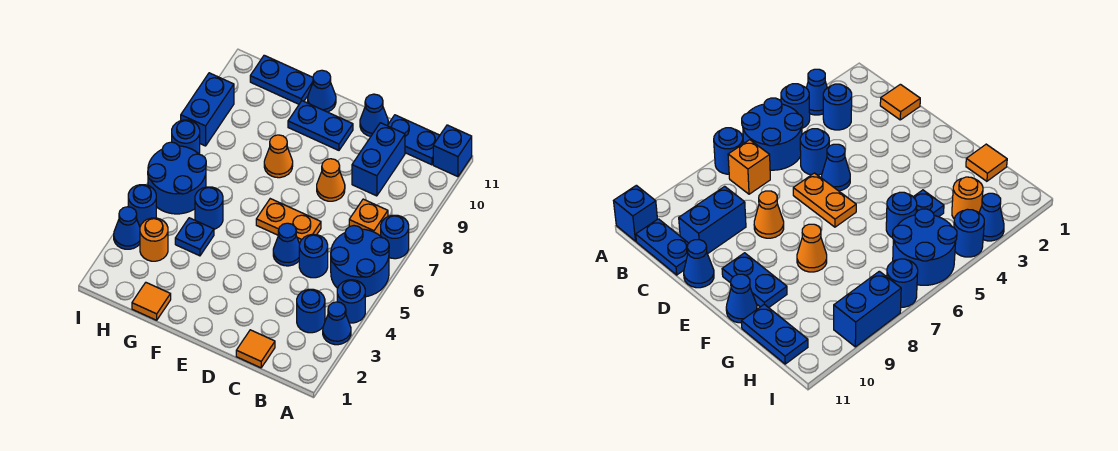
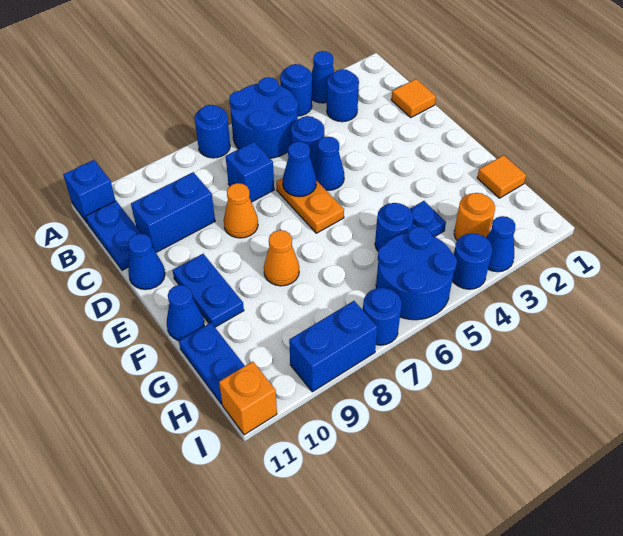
orange 1x1 brick [349,199,388,236] -> orange 1x1 brick moved to [219,362,277,435]
none -> blue 1x1 brick [226,142,274,202]
none -> blue 1x1 cone [283,142,316,197]

